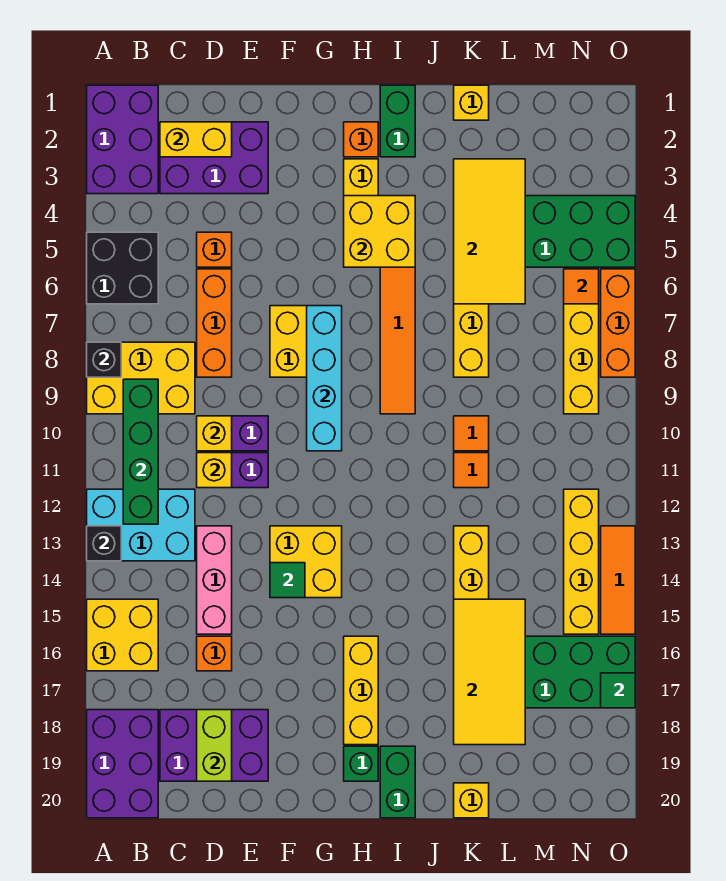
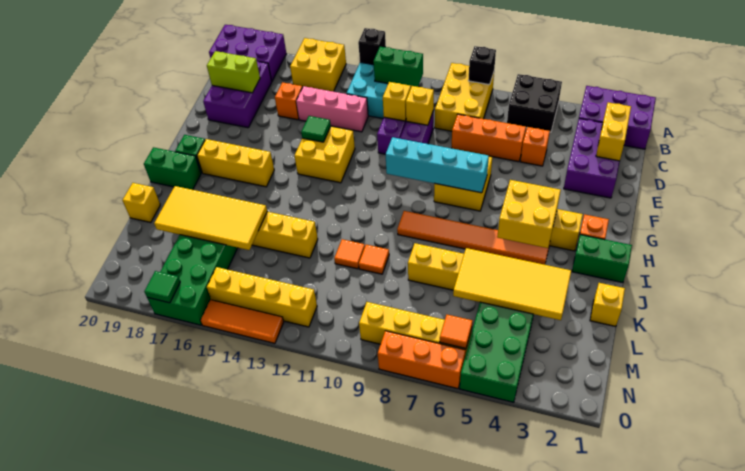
green 1x4 brick [123,379,158,524] -> green 1x2 brick [374,47,423,87]

